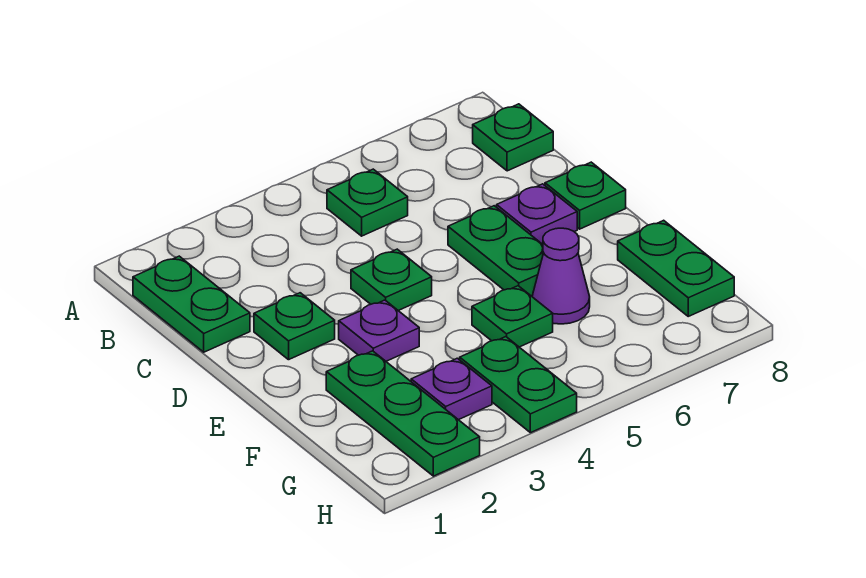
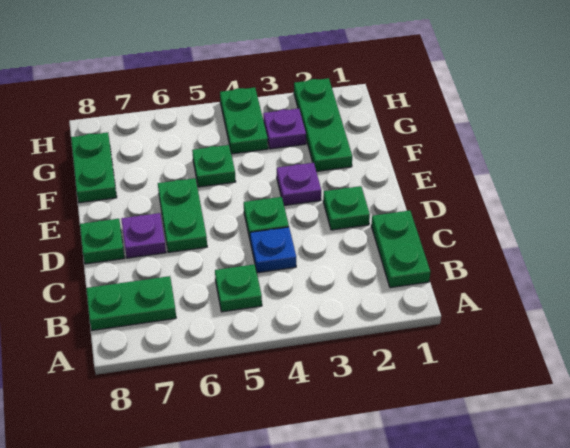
green 1x1 plate [473,104,553,171] -> green 1x2 plate [86,276,176,330]
none -> blue 1x1 plate [250,227,296,273]
purple 1x1 cone [532,228,590,324] -> none

